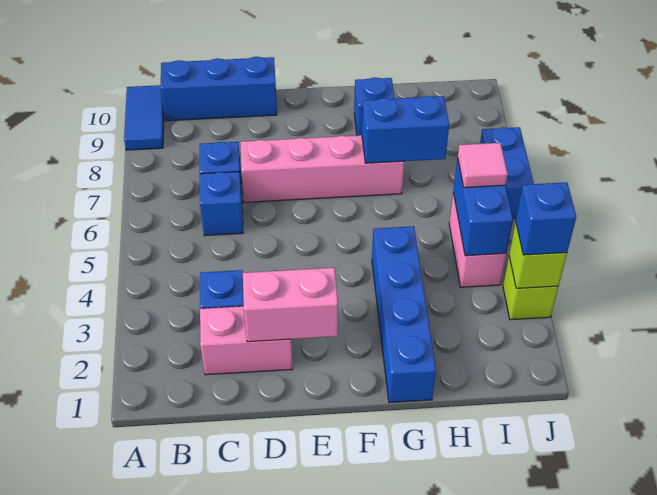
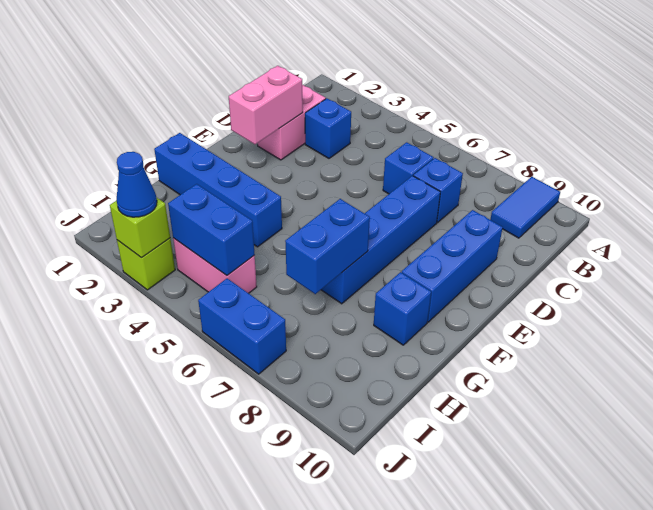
blue 1x2 tile [124,85,164,150] -> blue 1x2 tile turned to [490,177,560,238]
blue 1x3 brick [160,57,277,121] -> blue 1x3 brick moved to [402,210,503,322]
pink 1x4 brick [240,135,404,202] -> blue 1x4 brick [321,176,440,304]
pink 1x1 tile [458,143,508,188] -> none
blue 1x1 brick [516,182,576,255] -> blue 1x1 cone [116,152,157,217]

